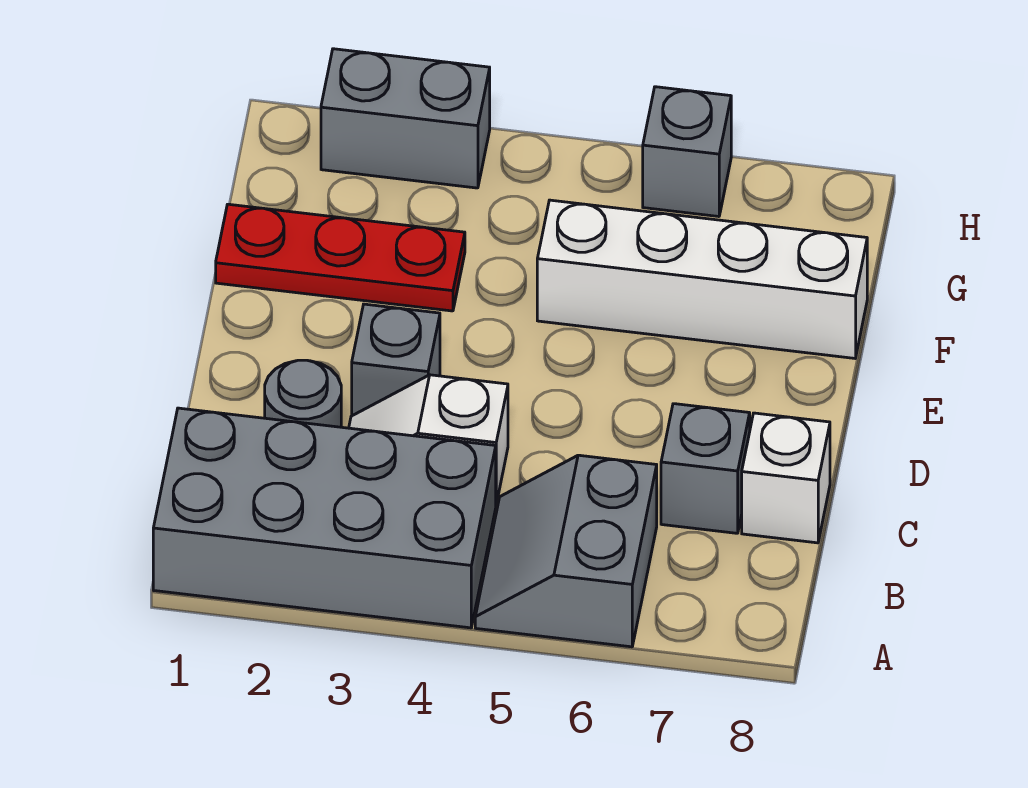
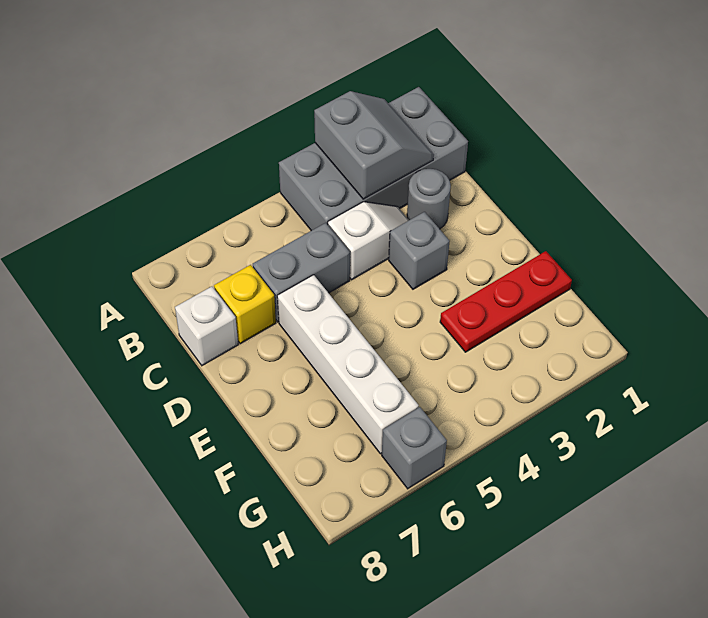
grey 2x2 slope [475,455,657,647] -> grey 2x2 slope moved to [314,91,434,199]
grey 1x1 brick [661,404,750,533] -> yellow 1x1 brick [214,265,276,344]
white 1x4 brick [537,200,867,358] -> white 1x4 brick turned to [277,275,419,454]
grey 1x2 brick [321,49,490,188] -> grey 1x2 brick moved to [253,223,350,322]

